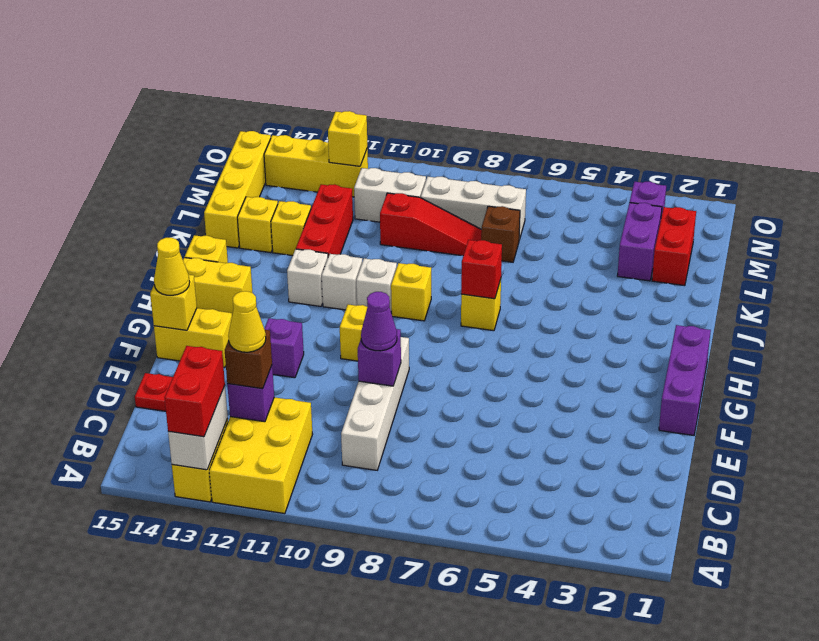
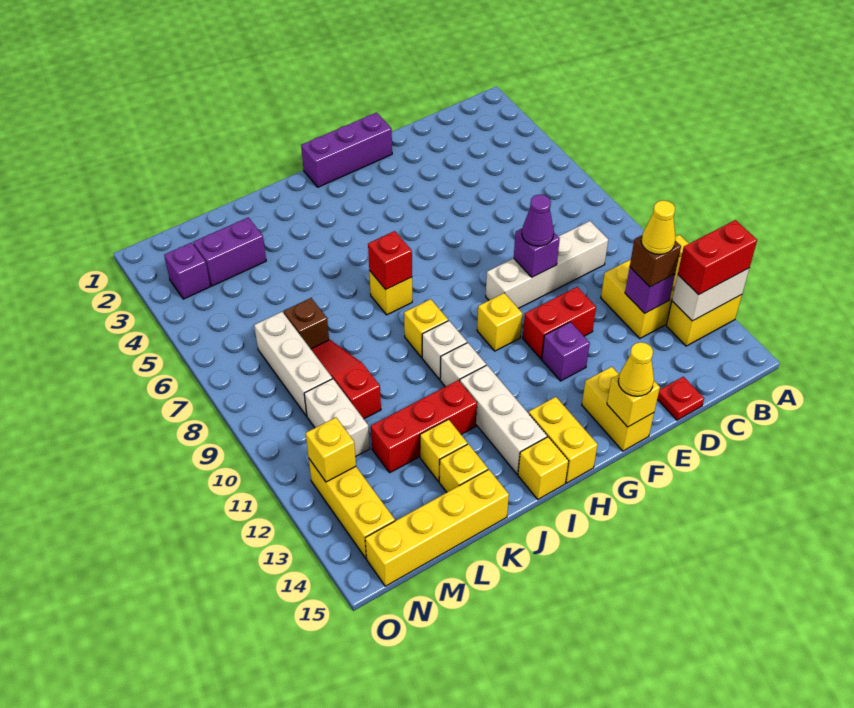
white 1x1 brick [287,249,328,306] -> white 1x3 brick [460,365,547,474]
red 1x2 brick [652,207,696,286] -> red 1x2 brick moved to [523,287,596,359]

